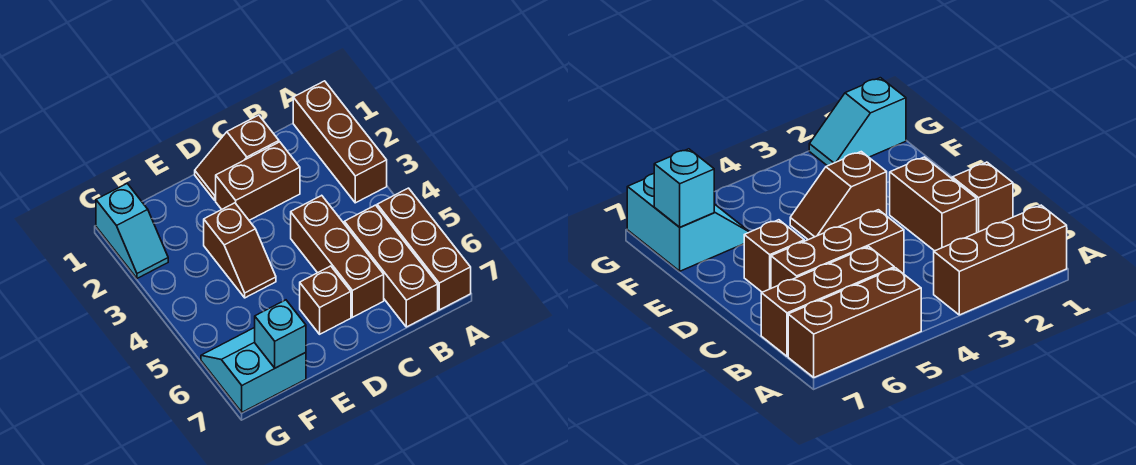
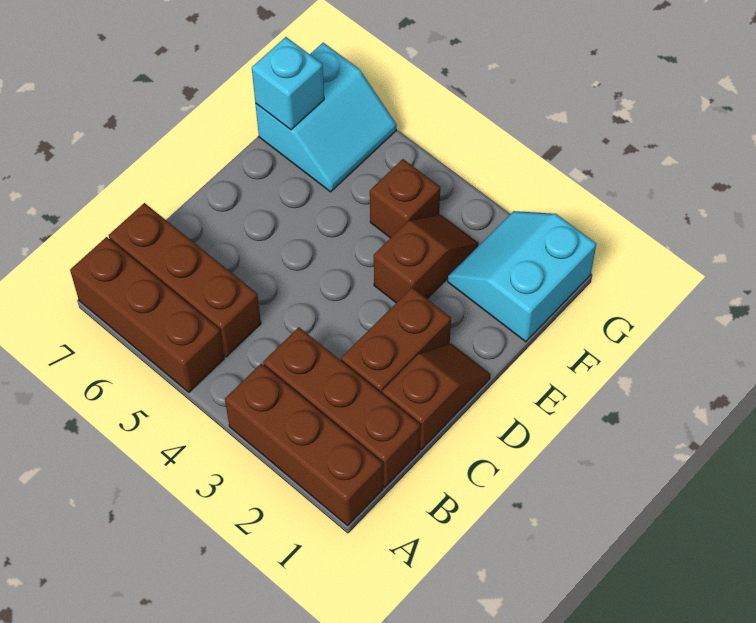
brown 1x3 brick [291,195,384,317] -> brown 1x3 brick moved to [263,327,420,487]
brown 1x1 brick [300,266,351,334] -> brown 1x1 brick moved to [370,159,440,238]
brown 1x2 slope [204,203,276,298] -> brown 1x2 slope turned to [374,215,478,303]
cyan 1x2 slope [96,184,168,278] -> cyan 2x2 slope [448,211,596,342]

